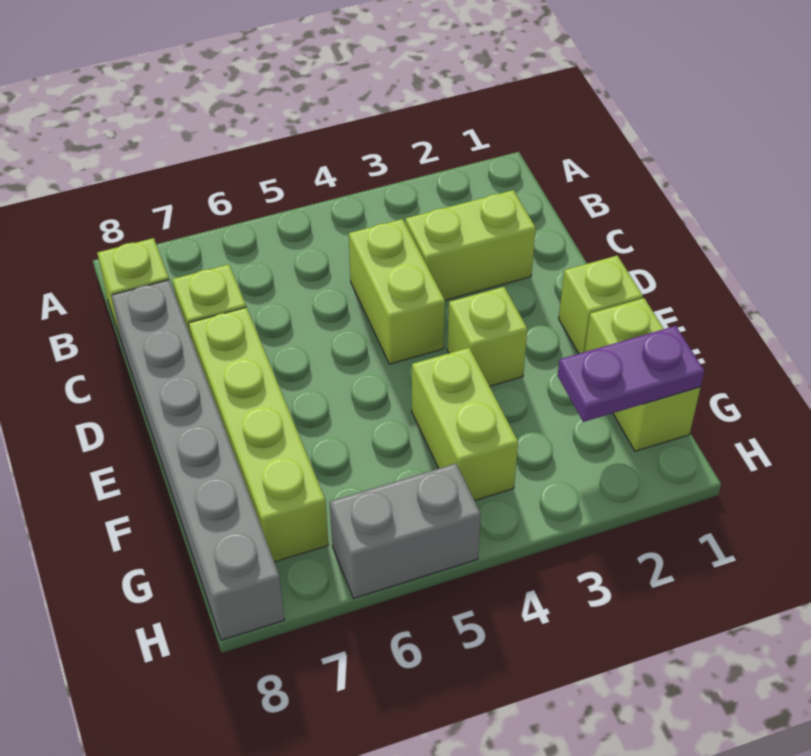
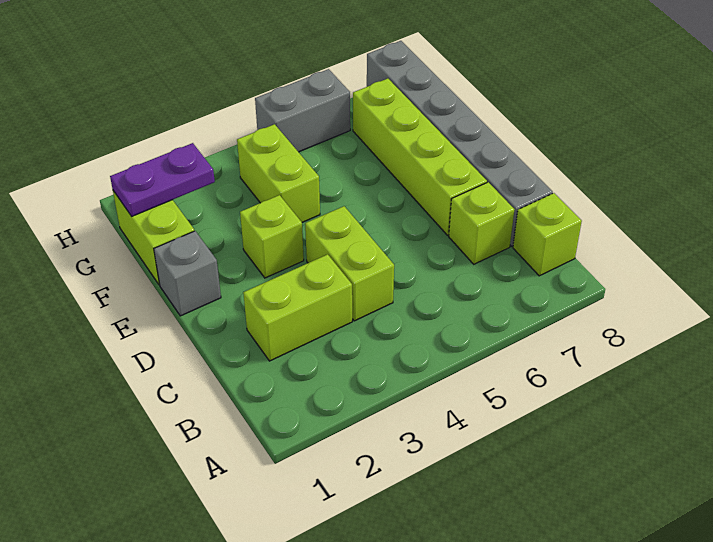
lime 1x1 brick [559,256,643,354] -> grey 1x1 brick [154,231,221,316]

